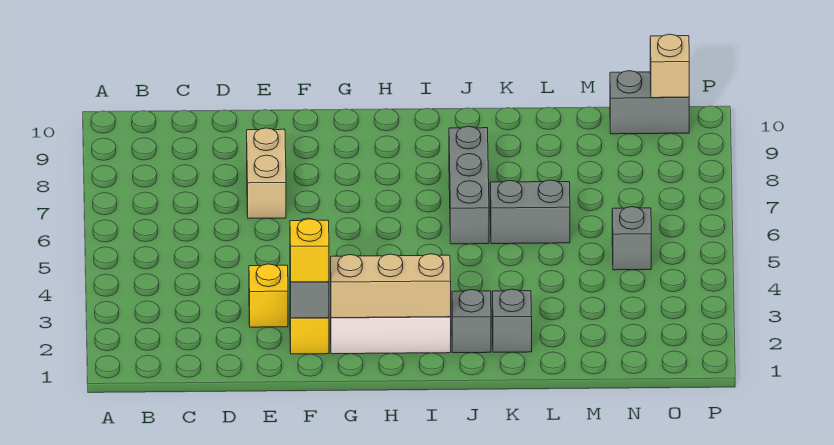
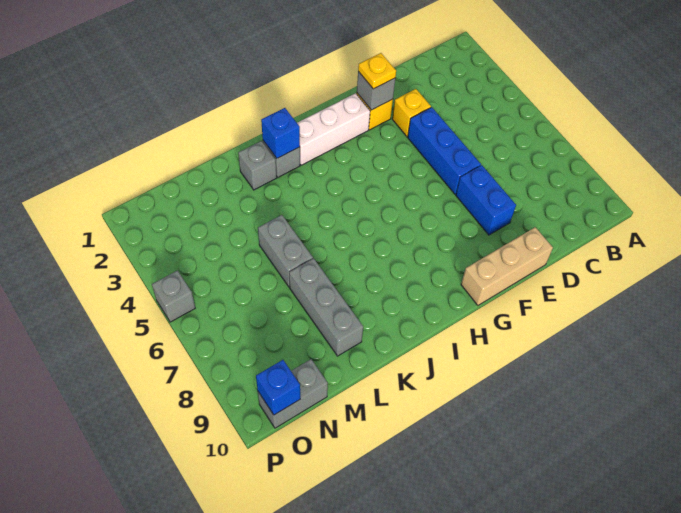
none -> blue 1x3 brick [408,107,481,194]
tan 1x2 brick [247,128,286,218] -> blue 1x2 brick [456,165,516,235]
yellow 1x1 brick [290,219,329,282] -> yellow 1x1 plate [358,53,396,89]
tan 1x3 brick [331,254,451,318] -> tan 1x3 brick moved to [461,227,553,305]
none -> blue 1x1 brick [261,108,300,158]
grey 1x3 brick [449,126,489,244] -> grey 1x3 brick moved to [289,258,363,356]
grey 1x2 brick [490,180,570,244] -> grey 1x2 brick turned to [258,215,313,287]
grey 1x1 brick [612,207,651,270] -> grey 1x1 brick moved to [152,271,195,322]
tan 1x1 brick [650,34,689,98] -> blue 1x1 brick [256,360,300,415]

